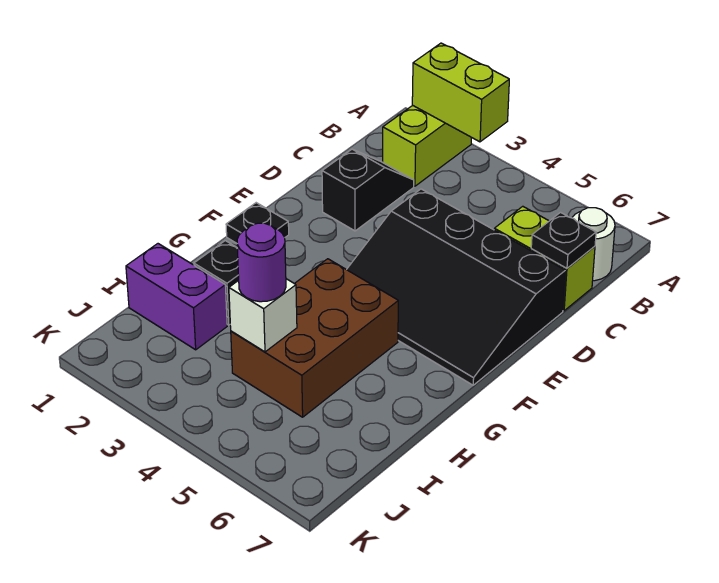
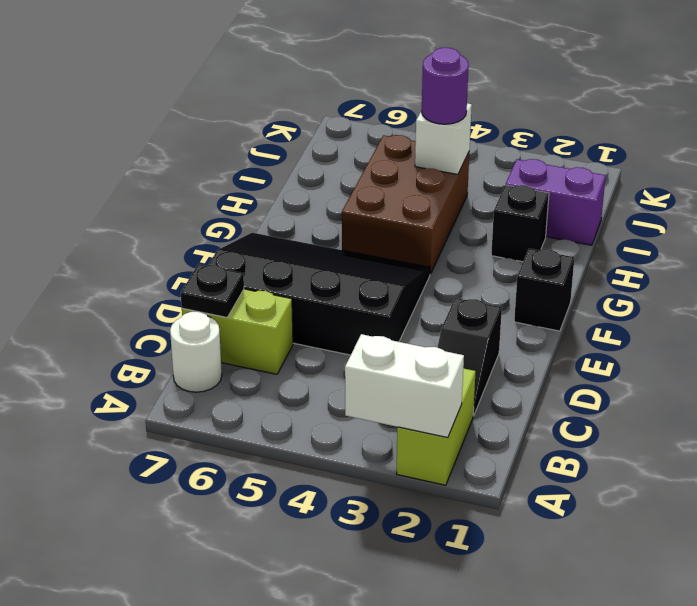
lime 1x2 brick [412,43,509,142] -> white 1x2 brick [345,334,464,438]
black 1x1 plate [226,203,289,243] -> black 1x1 brick [514,249,574,331]

